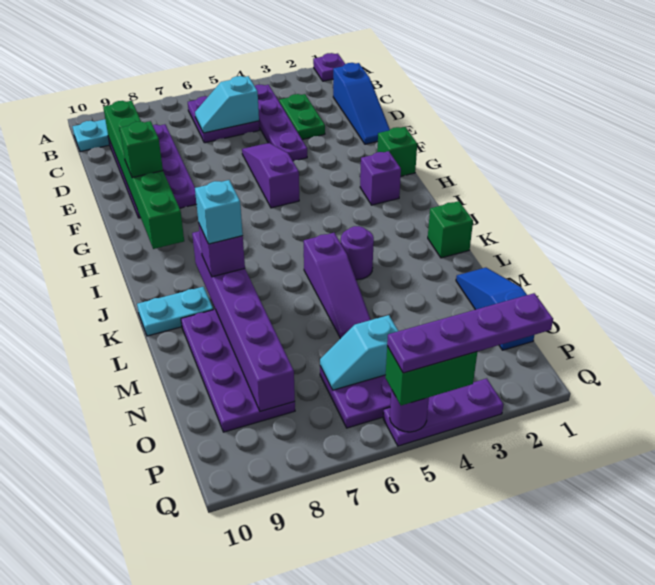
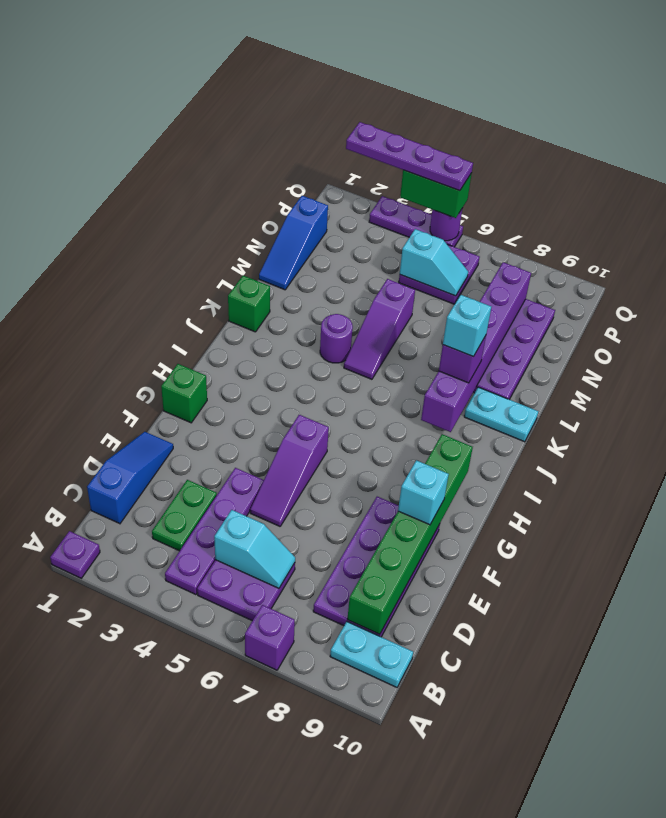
green 1x1 brick [120,121,163,178] -> cyan 1x1 brick [398,460,449,525]
purple 1x1 brick [360,151,401,205] -> purple 1x1 brick moved to [245,605,295,670]
purple 1x3 slope [303,233,371,339] -> purple 1x3 slope turned to [344,279,415,379]

